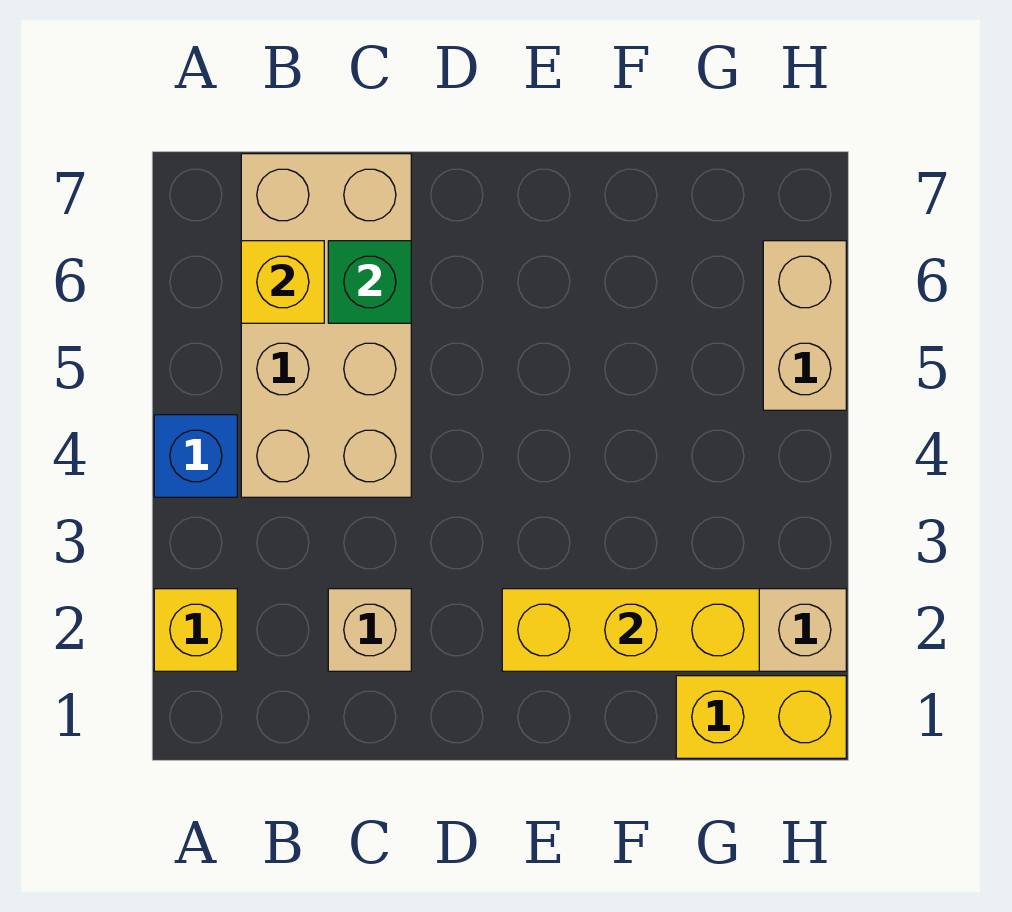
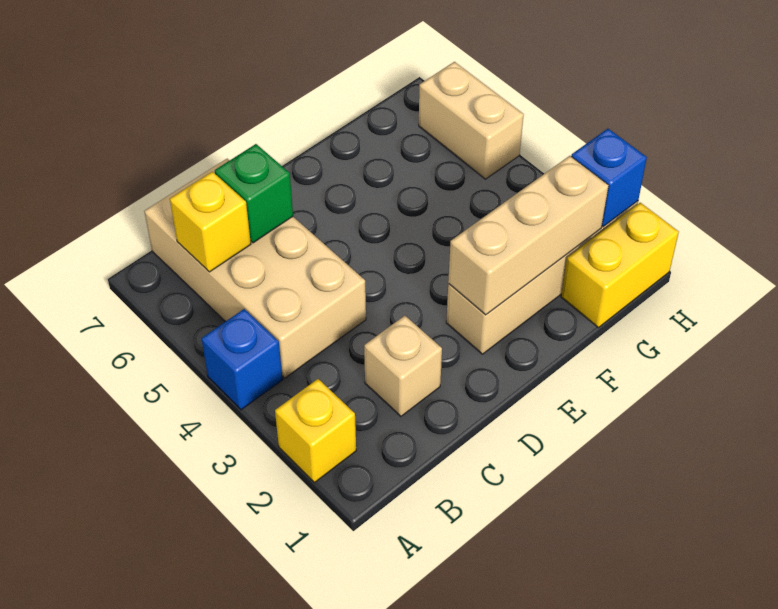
yellow 1x3 brick [502,589,759,671] -> tan 1x3 brick [448,156,609,315]
none -> blue 1x1 brick [571,129,647,227]

